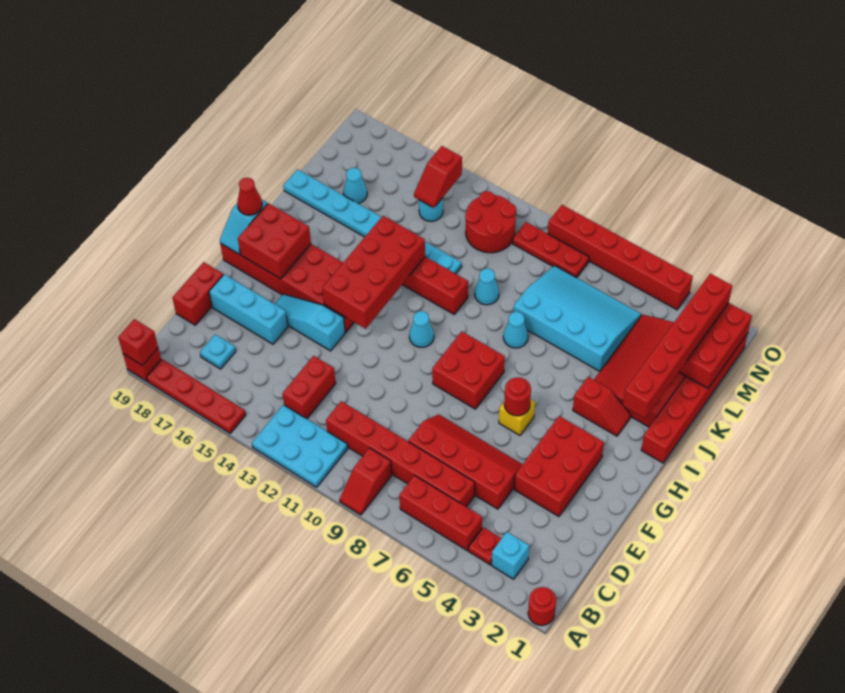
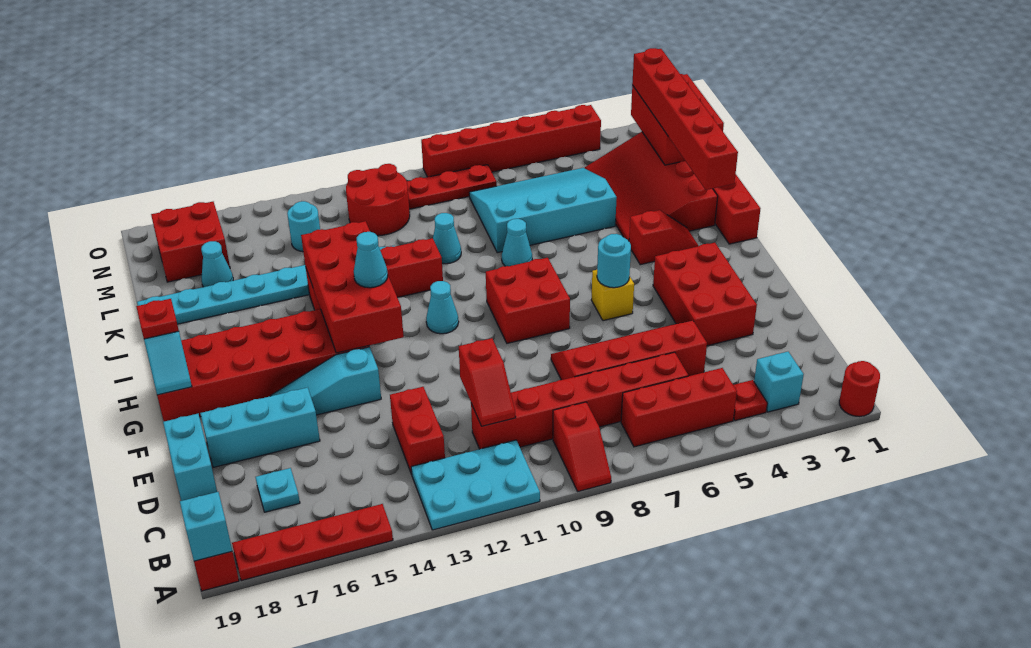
red 1x1 brick [118,319,158,366] -> cyan 1x1 brick [180,492,232,561]
red 1x2 brick [173,262,223,325] -> cyan 1x2 brick [163,414,217,501]
red 1x1 round brick [504,377,531,416] -> cyan 1x1 round brick [597,234,631,288]
red 2x2 brick [238,203,311,279] -> red 2x2 brick moved to [151,202,230,282]
none -> cyan 1x1 cone [354,232,388,288]
red 1x1 cone [237,178,262,215] -> red 1x1 plate [136,299,179,339]
red 1x2 slope [414,146,462,208] -> red 1x2 slope moved to [459,338,516,426]

